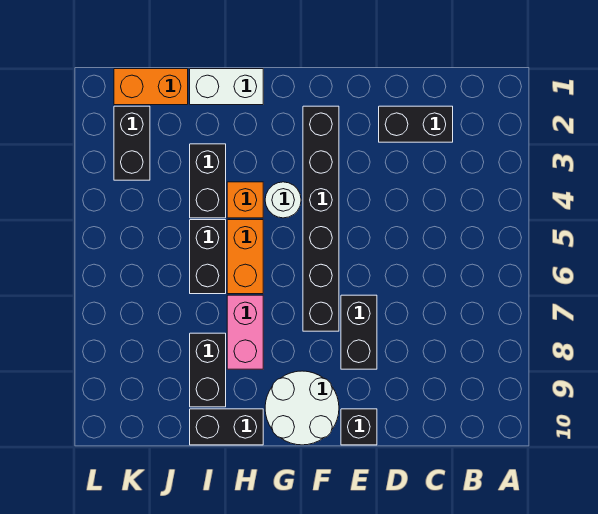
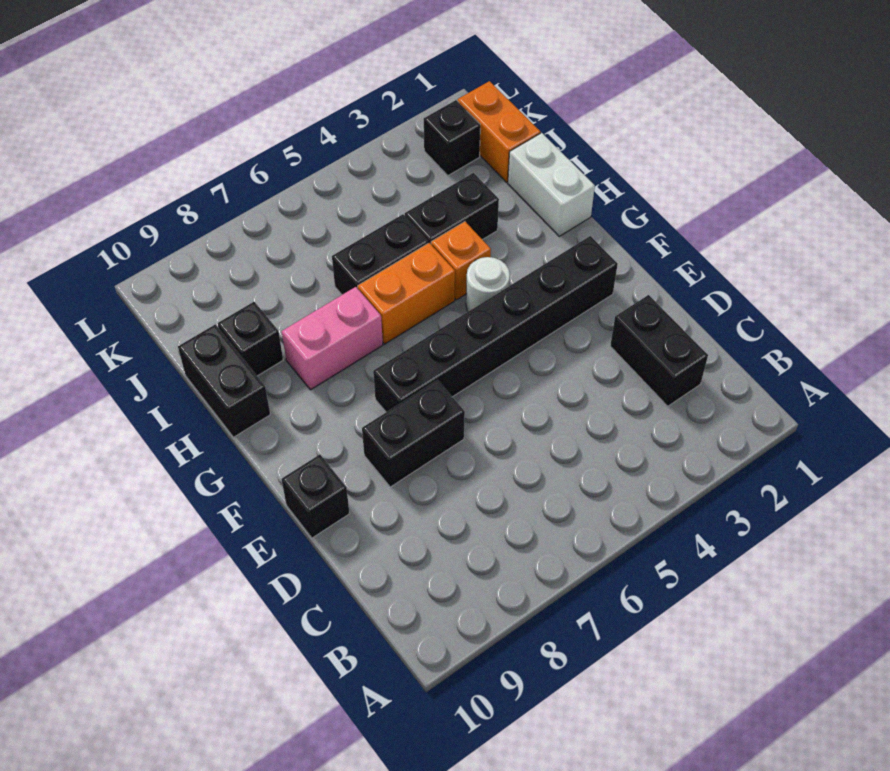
white 2x2 round brick [265,371,339,445] -> none
black 1x2 brick [190,333,226,407] -> black 1x1 brick [217,302,283,376]
black 1x2 brick [114,106,150,180] -> black 1x1 brick [424,100,480,176]

